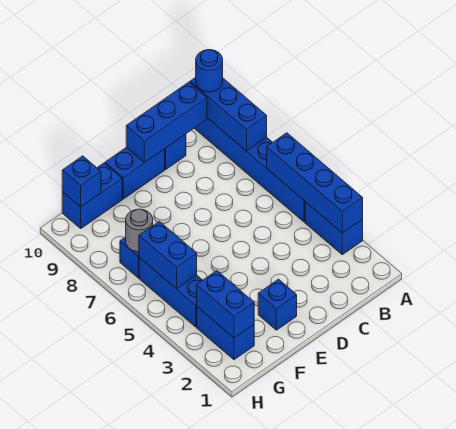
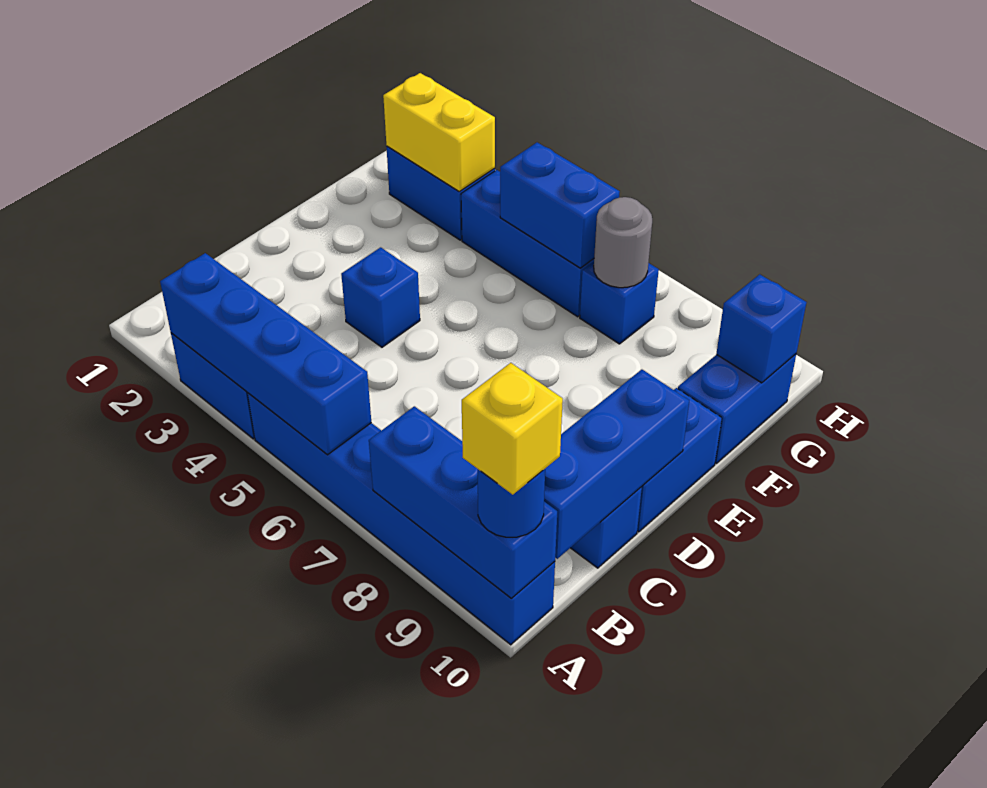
none -> yellow 1x1 brick [462,363,563,495]
blue 1x1 brick [258,279,297,330] -> blue 1x1 brick moved to [341,247,420,347]
blue 1x2 brick [197,271,254,338] -> yellow 1x2 brick [383,73,495,191]

